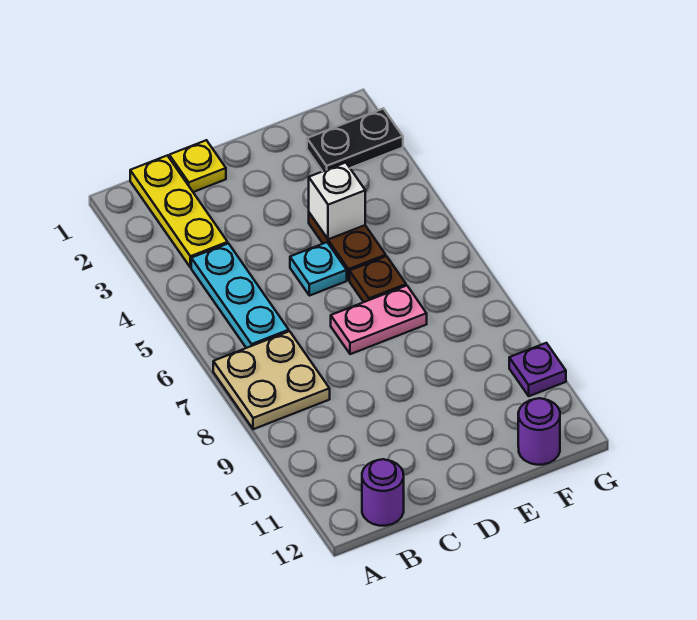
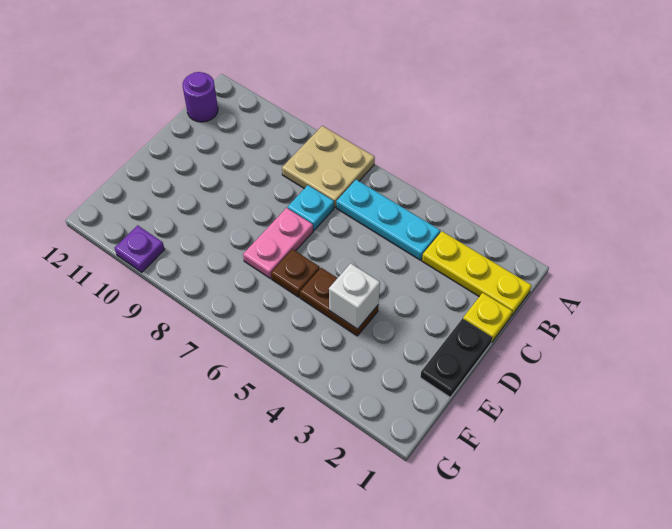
cyan 1x1 plate [290,242,347,296] -> cyan 1x1 plate moved to [288,185,334,230]
black 1x2 plate [307,109,403,172] -> black 1x2 plate moved to [420,319,492,397]
purple 1x1 round brick [518,398,560,465] -> none

